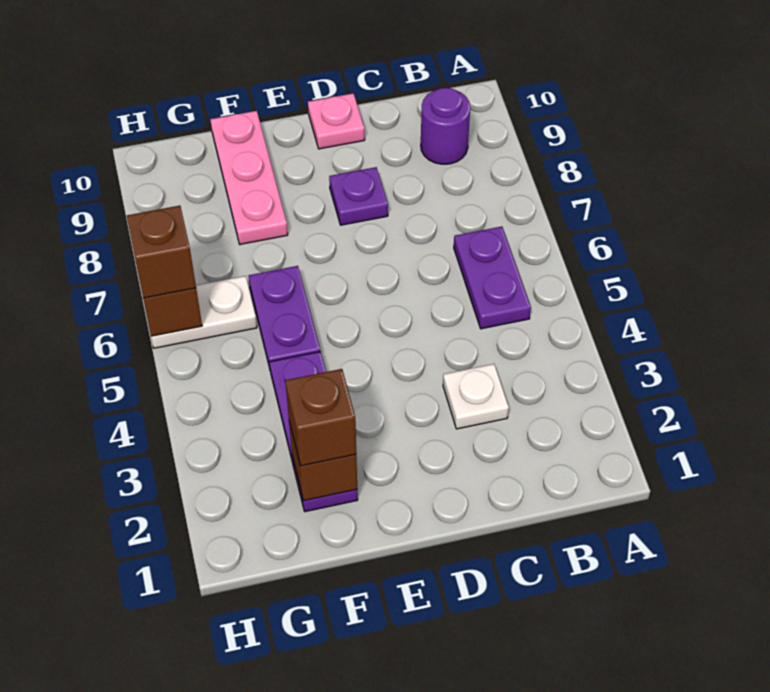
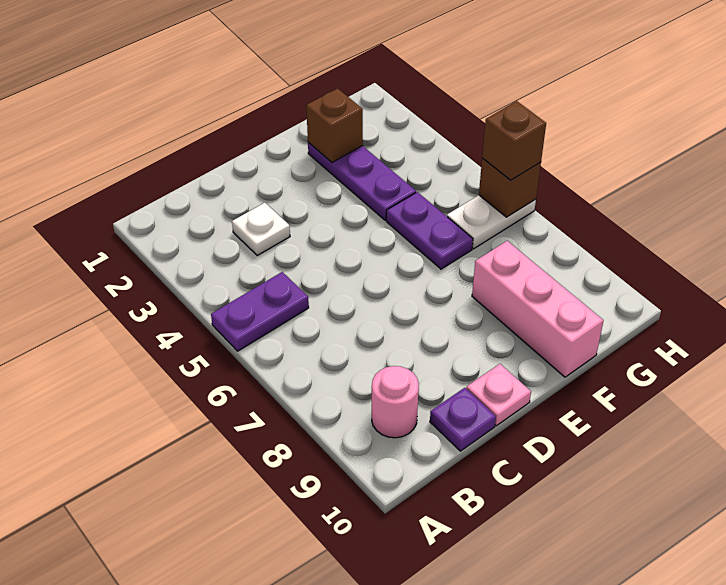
purple 1x2 plate [454,226,531,329] -> purple 1x2 plate turned to [211,272,309,351]
purple 1x1 round brick [421,88,470,164] -> pink 1x1 round brick [372,366,419,438]
purple 1x1 plate [329,167,388,225] -> purple 1x1 plate moved to [430,388,496,451]
brown 1x1 brick [285,369,356,466] -> none
pink 1x3 plate [210,111,288,244] -> pink 1x3 brick [472,241,604,377]

